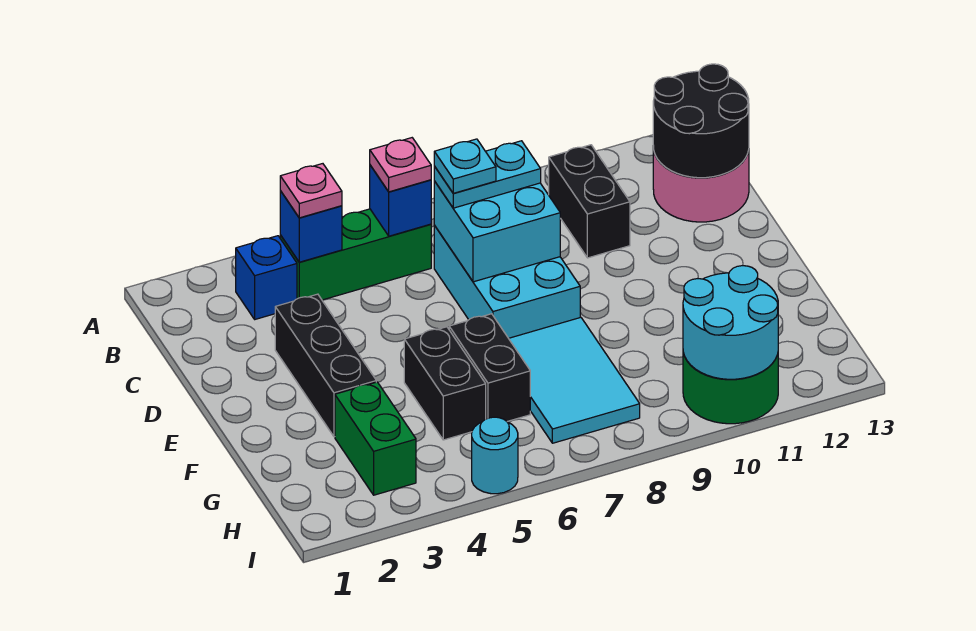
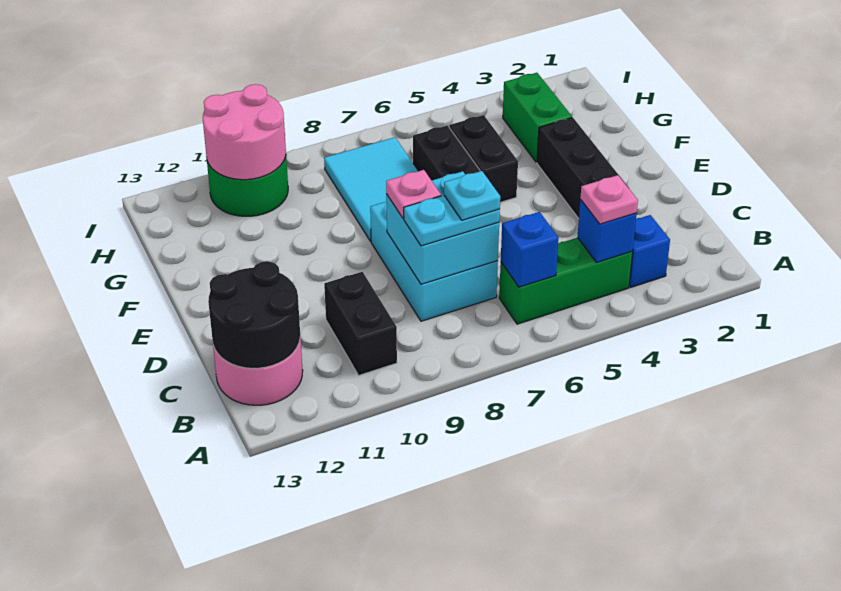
pink 1x1 plate [370,138,431,192] -> pink 1x1 plate moved to [386,170,441,219]
cyan 2x2 round brick [683,266,778,379] -> pink 2x2 round brick [203,84,286,180]
cyan 1x1 round brick [472,417,518,494] -> none

